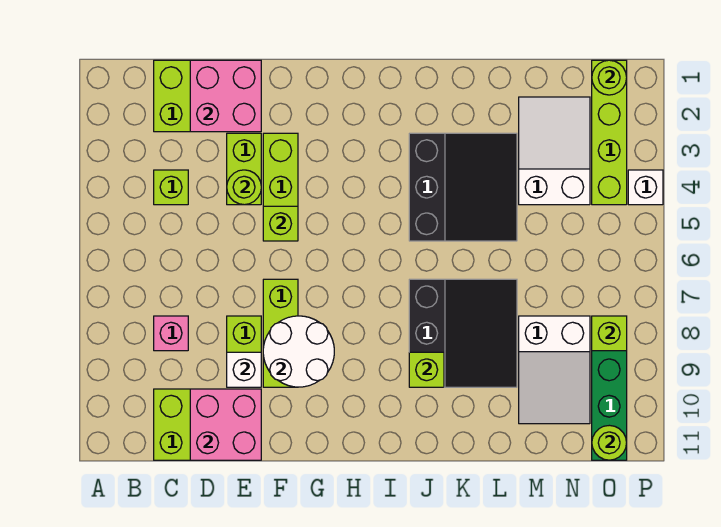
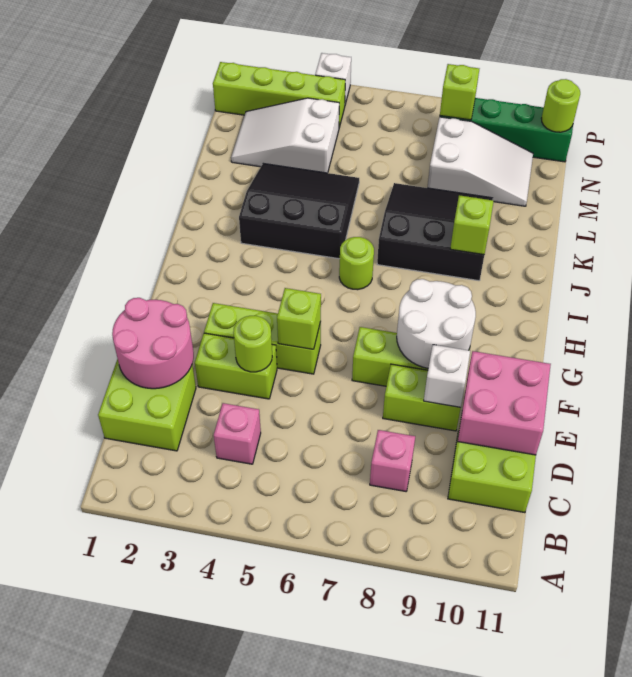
lime 1x1 brick [154,170,188,205] -> pink 1x1 brick [214,403,261,464]
pink 2x2 brick [190,60,261,132] -> pink 2x2 round brick [112,298,194,389]
lime 1x1 round brick [592,60,627,95] -> lime 1x1 round brick moved to [339,237,374,290]

